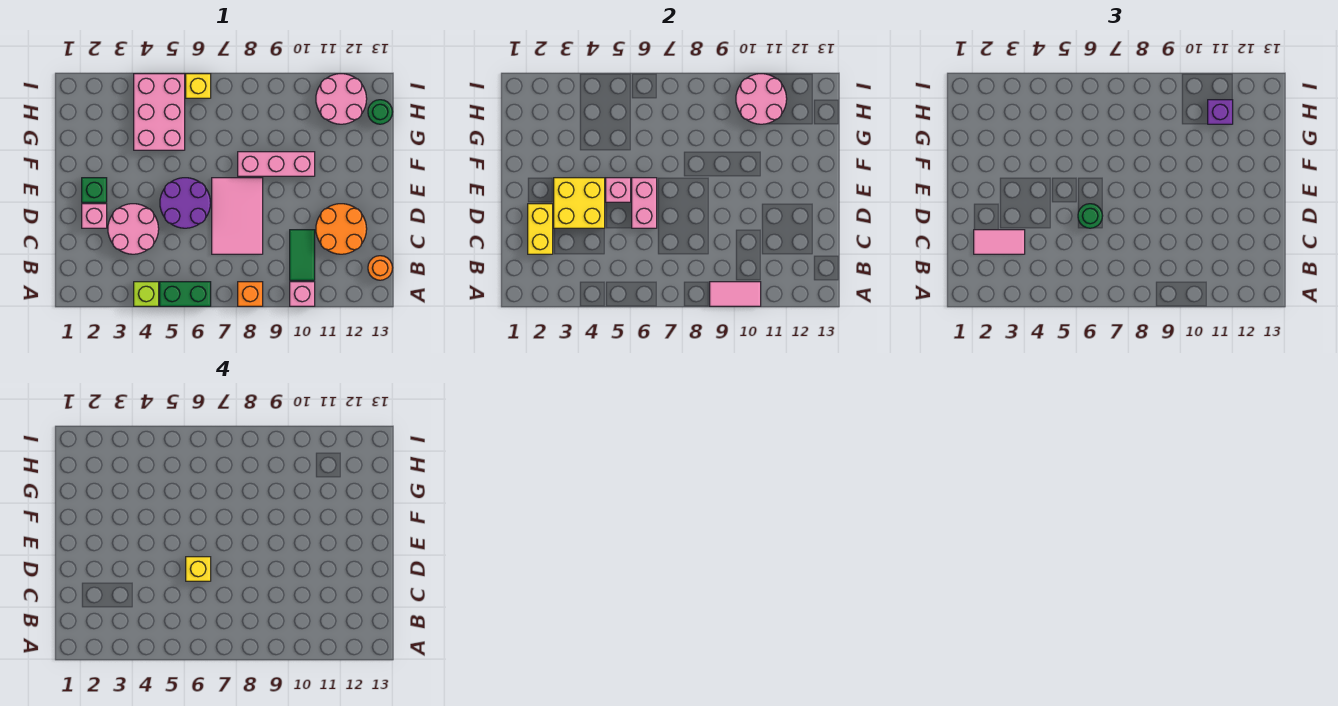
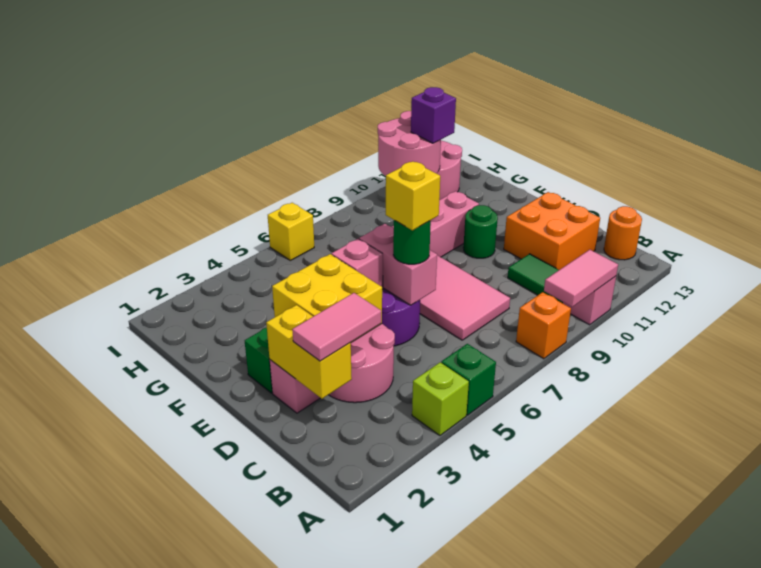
green 1x2 brick [160,282,211,306] -> green 1x1 brick [441,344,496,415]
orange 2x2 round brick [316,204,367,254] -> orange 2x2 brick [504,192,600,270]
pink 2x3 brick [134,74,185,150] -> none
green 1x1 round brick [368,100,393,124] -> green 1x1 round brick moved to [463,205,498,258]

